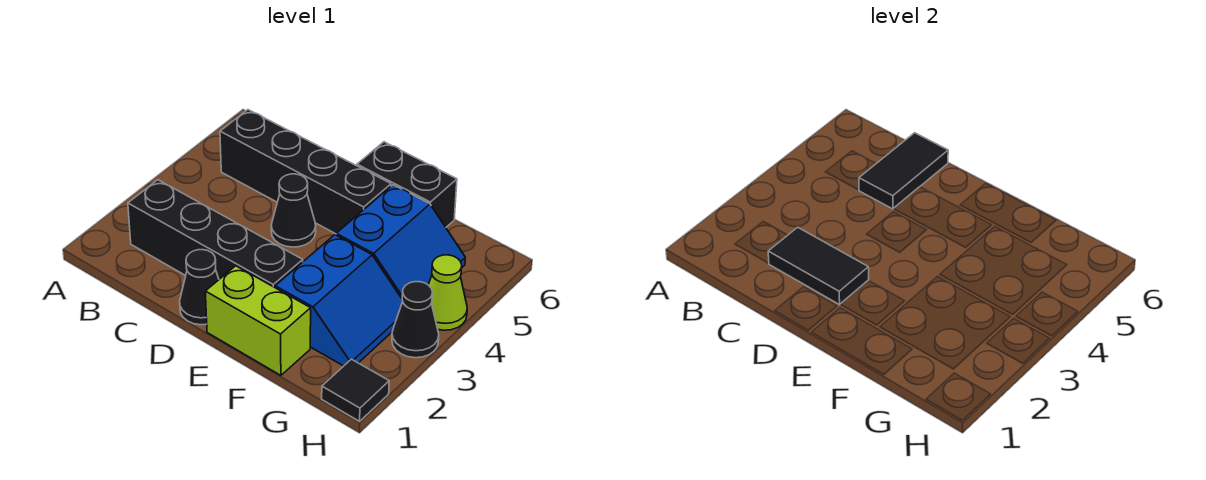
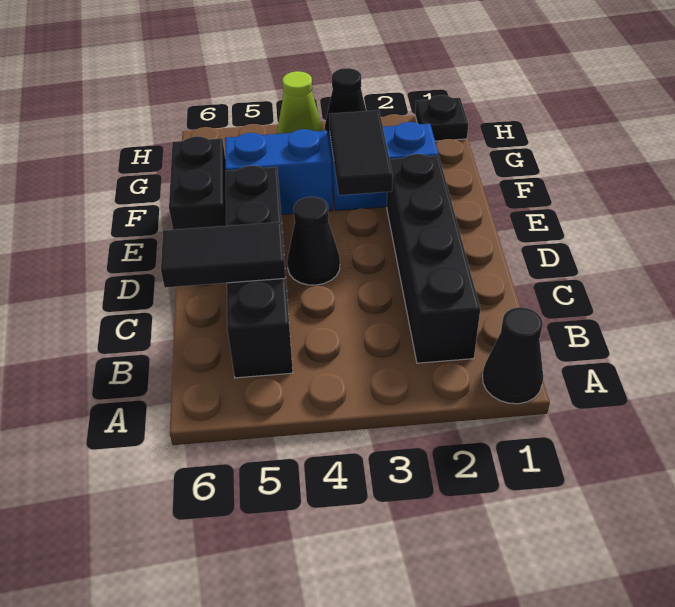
black 1x2 tile [768,227,869,305] -> black 1x2 tile moved to [329,110,393,195]
black 1x1 cone [180,250,219,325] -> black 1x1 cone moved to [483,307,543,404]
lime 1x2 brick [205,266,311,375] -> none
black 1x1 tile [322,359,389,421] -> black 1x1 plate [415,95,468,141]

